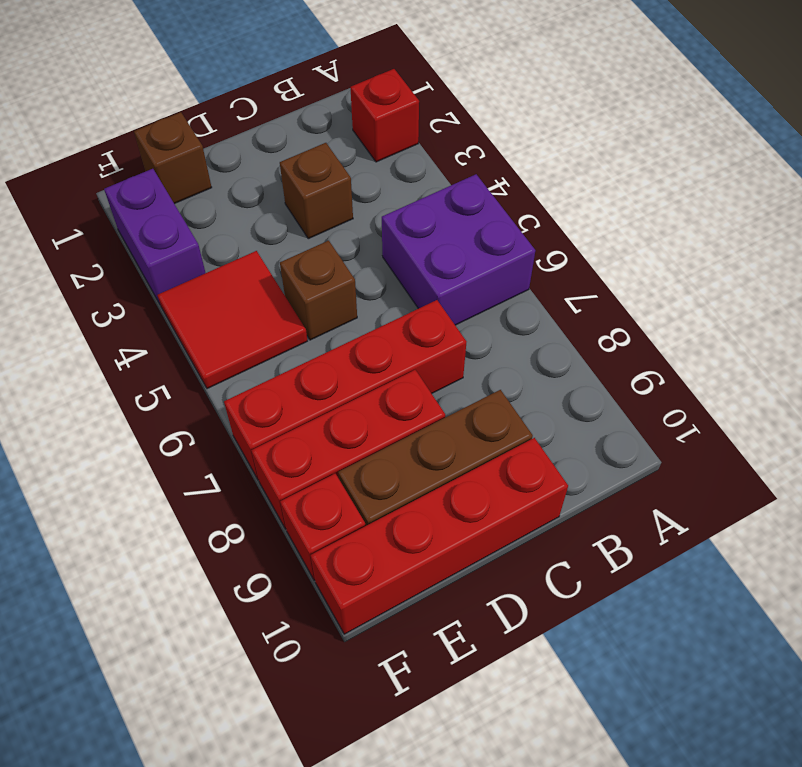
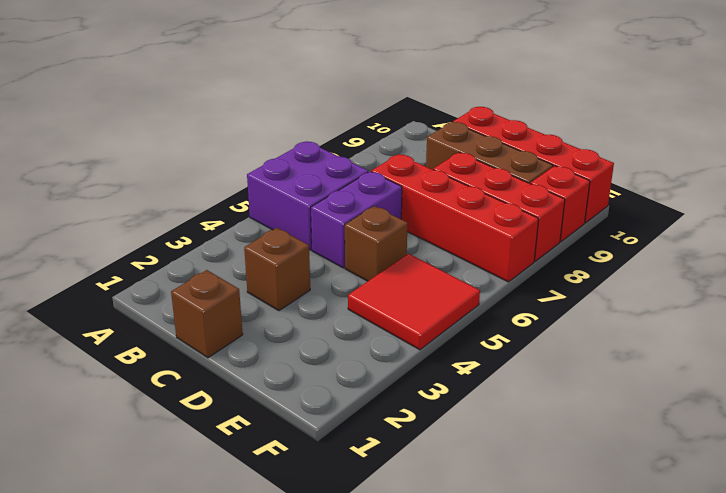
red 1x1 brick [350,69,419,162] -> none
brown 1x1 brick [134,112,212,204] -> brown 1x1 brick moved to [171,270,243,358]
purple 1x2 brick [104,169,205,304] -> purple 1x2 brick moved to [311,171,402,268]

